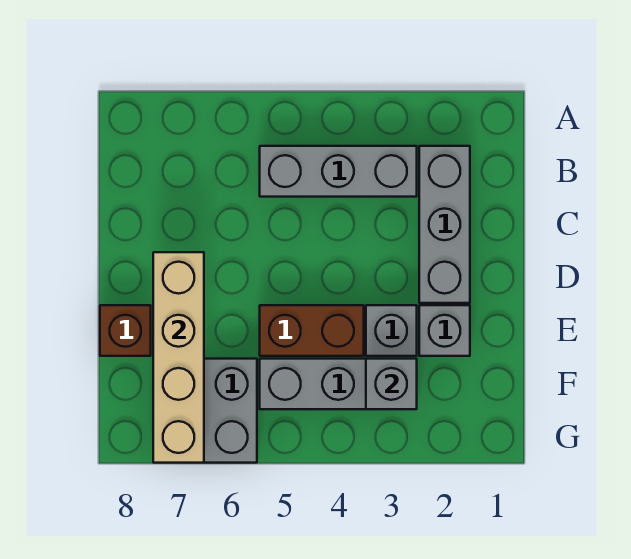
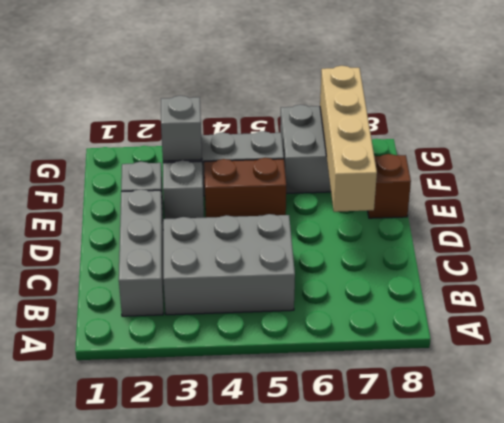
grey 1x3 brick [260,146,417,197] -> grey 2x3 brick [163,214,295,315]

